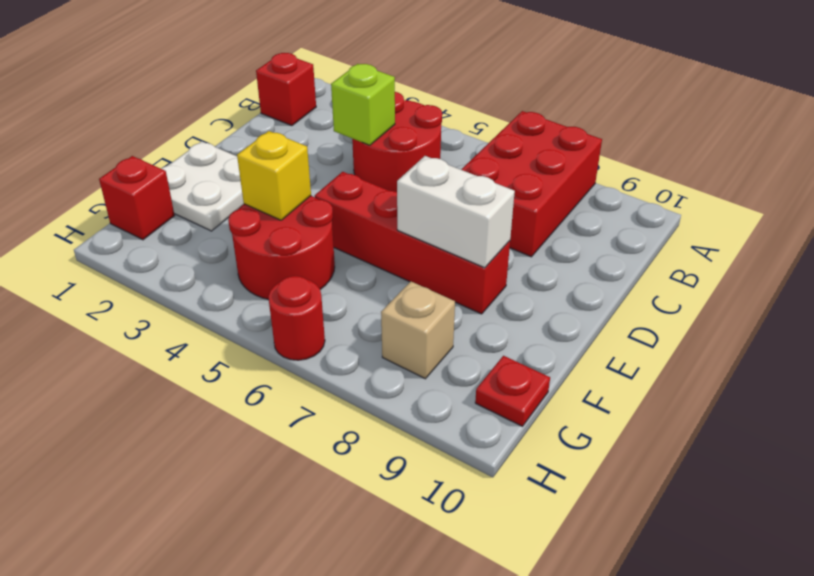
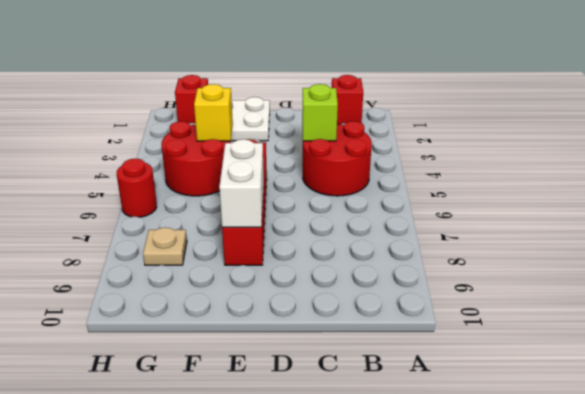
red 2x3 brick [461,111,602,257] -> none
tan 1x1 brick [381,281,455,379] -> tan 1x1 plate [143,227,187,265]
red 1x1 plate [475,356,550,426] -> none

